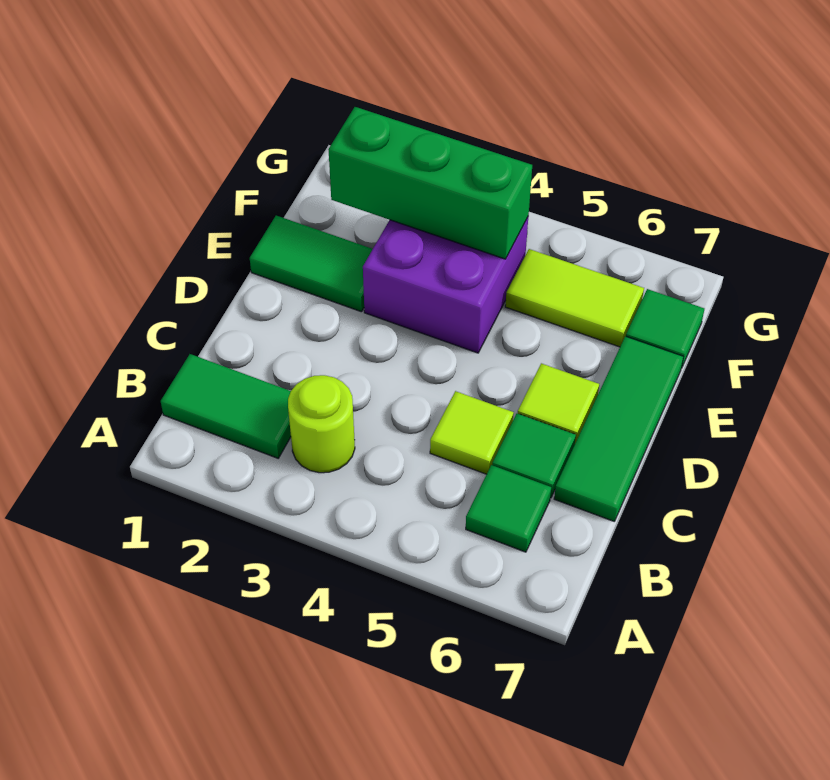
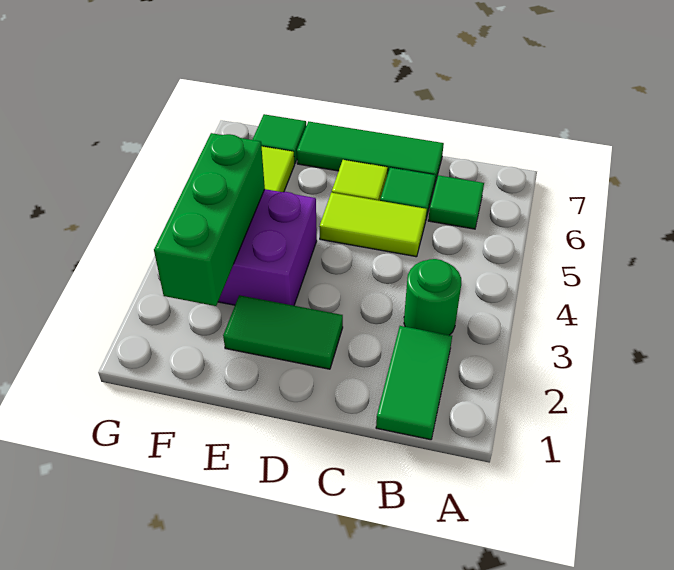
lime 1x1 round brick [288,375,355,473] -> green 1x1 round brick [404,259,461,335]
lime 1x1 tile [430,391,514,474] -> lime 1x2 tile [319,193,427,257]
green 1x2 tile [250,216,373,312] -> green 1x2 tile turned to [223,295,343,369]

